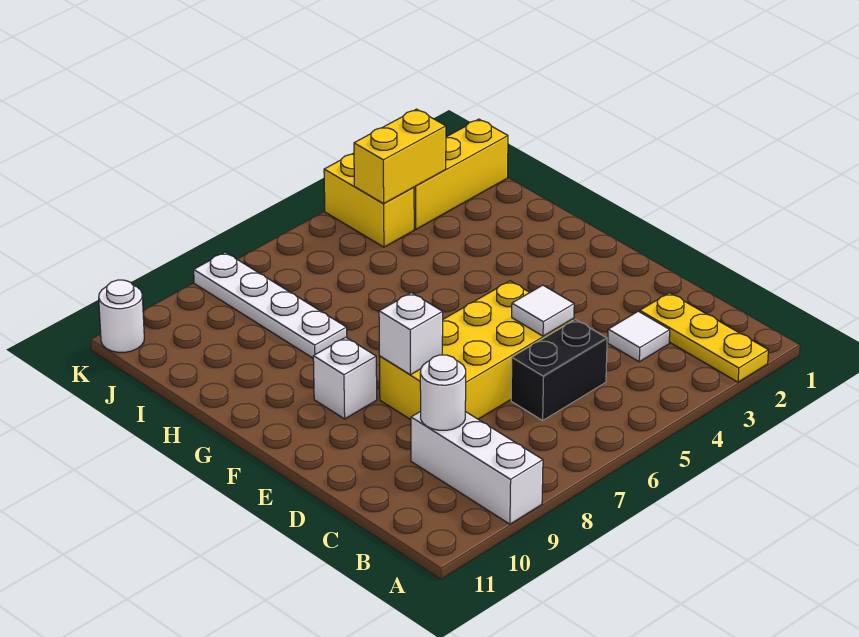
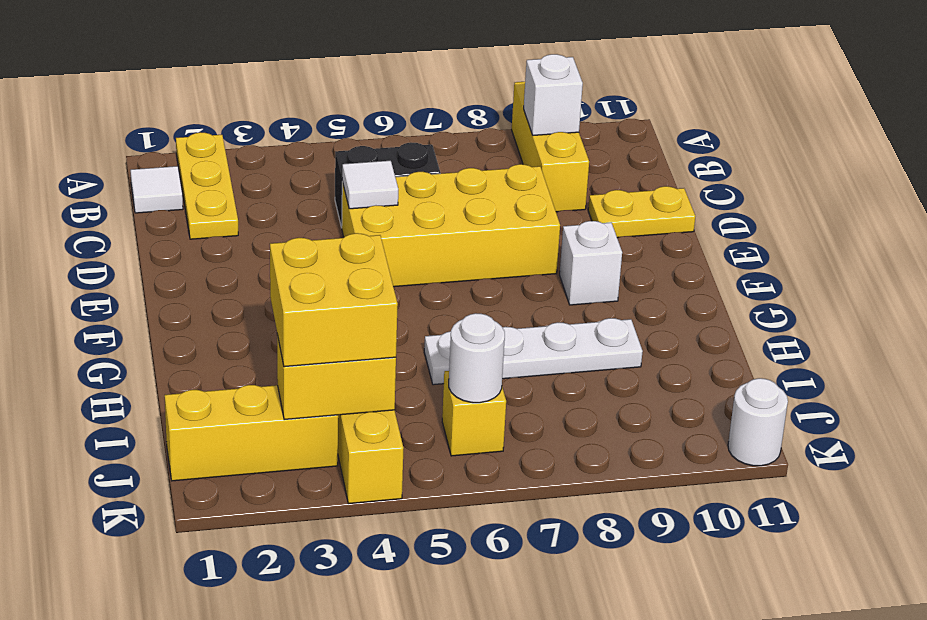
white 1x3 brick [411,411,543,524] -> yellow 1x3 brick [512,82,589,212]
white 1x1 tile [608,311,670,362] -> white 1x1 tile moved to [131,166,183,213]
white 1x1 round brick [420,355,466,430] -> white 1x1 round brick moved to [449,313,505,403]
none -> yellow 1x2 plate [588,186,695,238]
white 1x1 brick [379,293,443,375] -> white 1x1 brick moved to [524,54,583,135]
white 1x4 plate [194,252,347,358] -> white 1x4 plate turned to [424,318,643,385]
none -> yellow 2x2 brick [270,233,398,367]
none -> yellow 1x1 brick [442,371,506,456]

